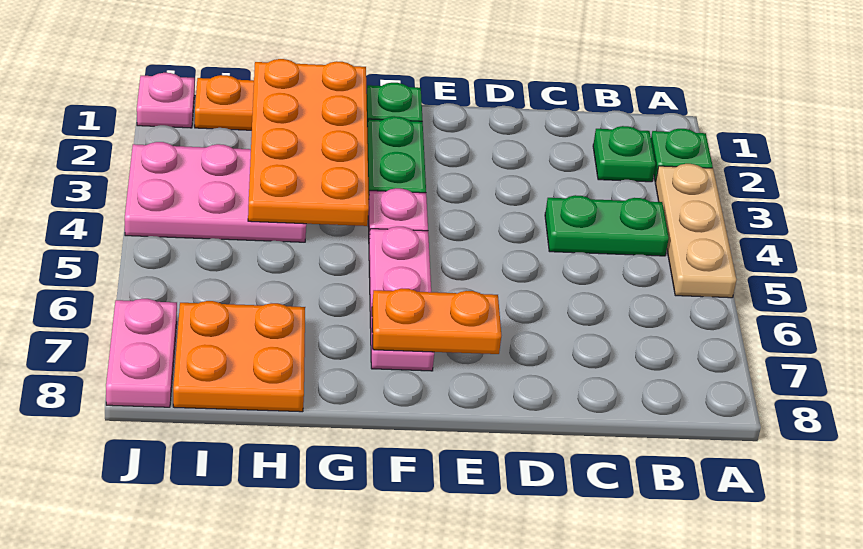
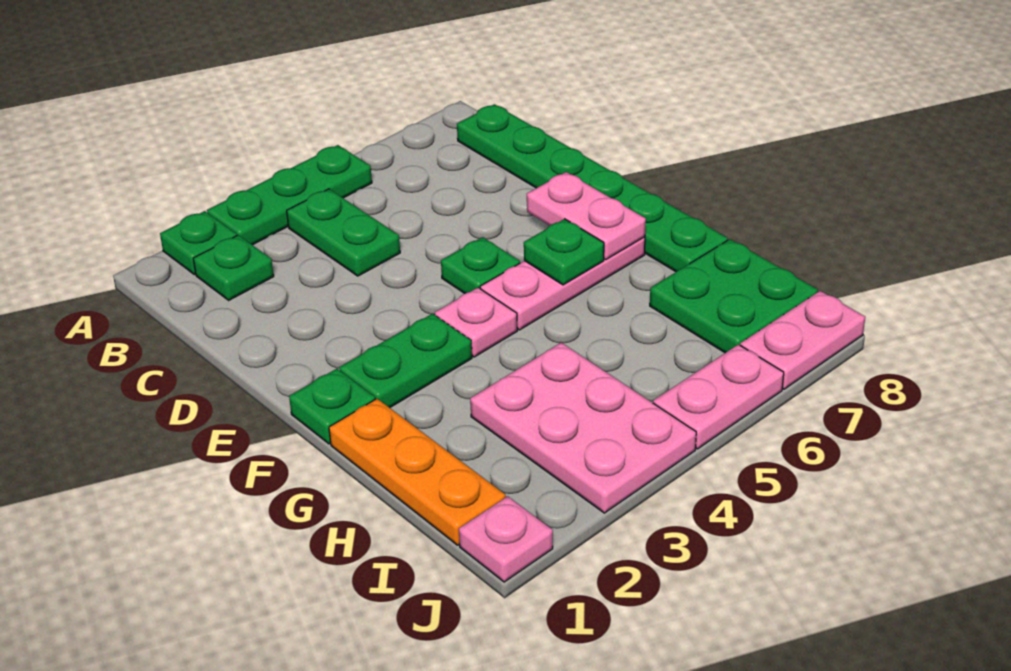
tan 1x3 plate [655,164,736,298] -> green 1x3 plate [207,145,372,245]
none -> green 1x6 plate [457,104,728,272]
none -> green 1x1 plate [441,237,520,294]
orange 1x2 plate [372,289,501,354] -> pink 1x2 plate [527,172,646,260]
none -> green 1x1 plate [524,219,604,285]
orange 2x4 plate [248,59,369,226] -> none
orange 2x2 plate [173,301,305,412] -> green 2x2 plate [650,239,818,353]
none -> pink 1x2 plate [653,345,784,449]

